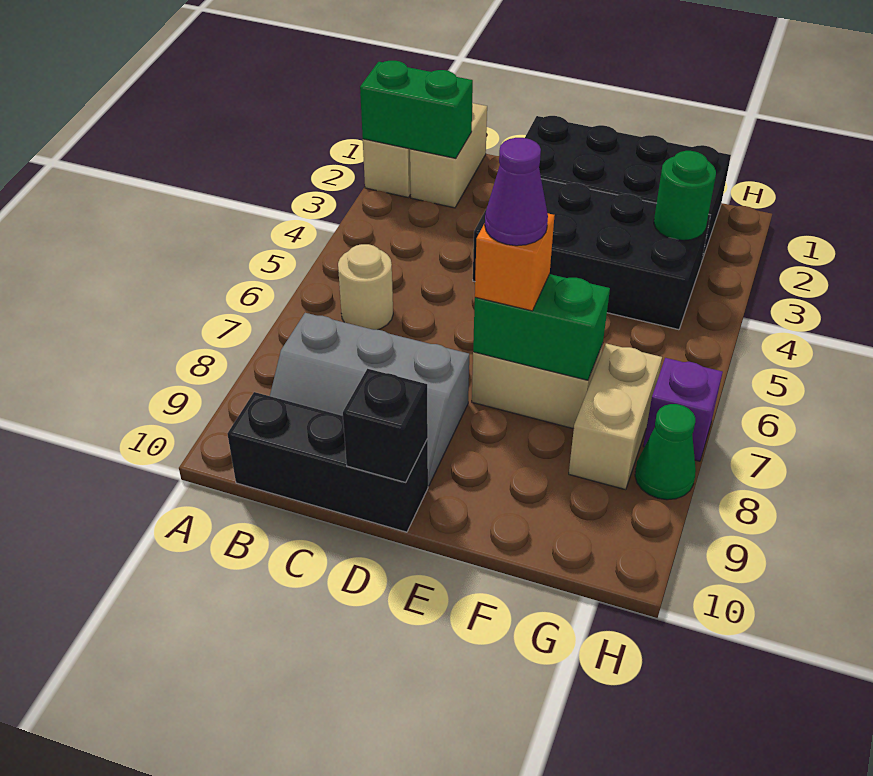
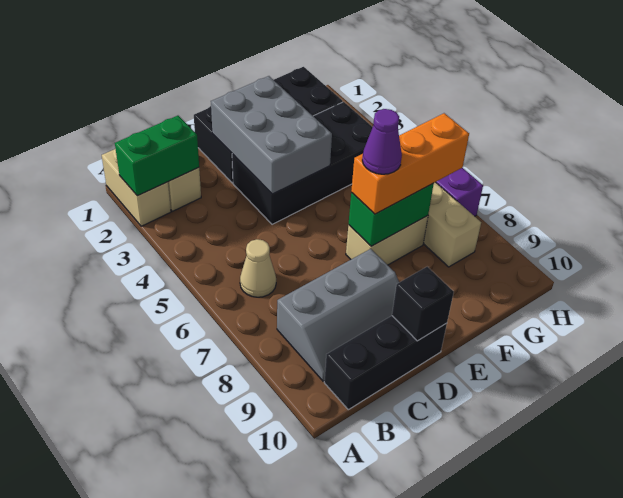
tan 1x1 round brick [338,244,393,330] -> tan 1x1 cone [240,239,276,297]
none -> grey 2x3 brick [211,76,332,194]
orange 1x1 brick [475,213,554,311] -> orange 1x3 brick [351,113,469,214]
green 1x1 round brick [654,151,716,240] -> none
green 1x1 cone [635,404,696,500] -> none

